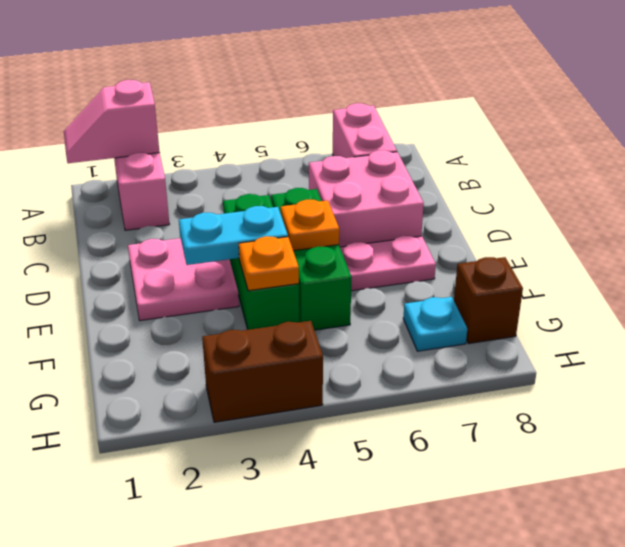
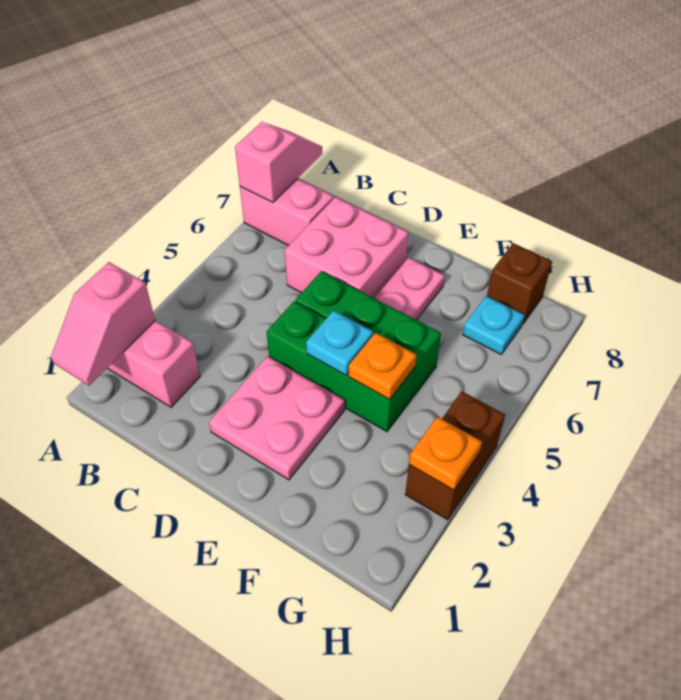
none -> pink 1x2 slope [235,122,322,203]
cyan 1x2 plate [179,206,288,265] -> cyan 1x1 plate [306,310,373,375]
orange 1x1 plate [281,200,339,251] -> orange 1x1 plate moved to [409,417,482,490]

